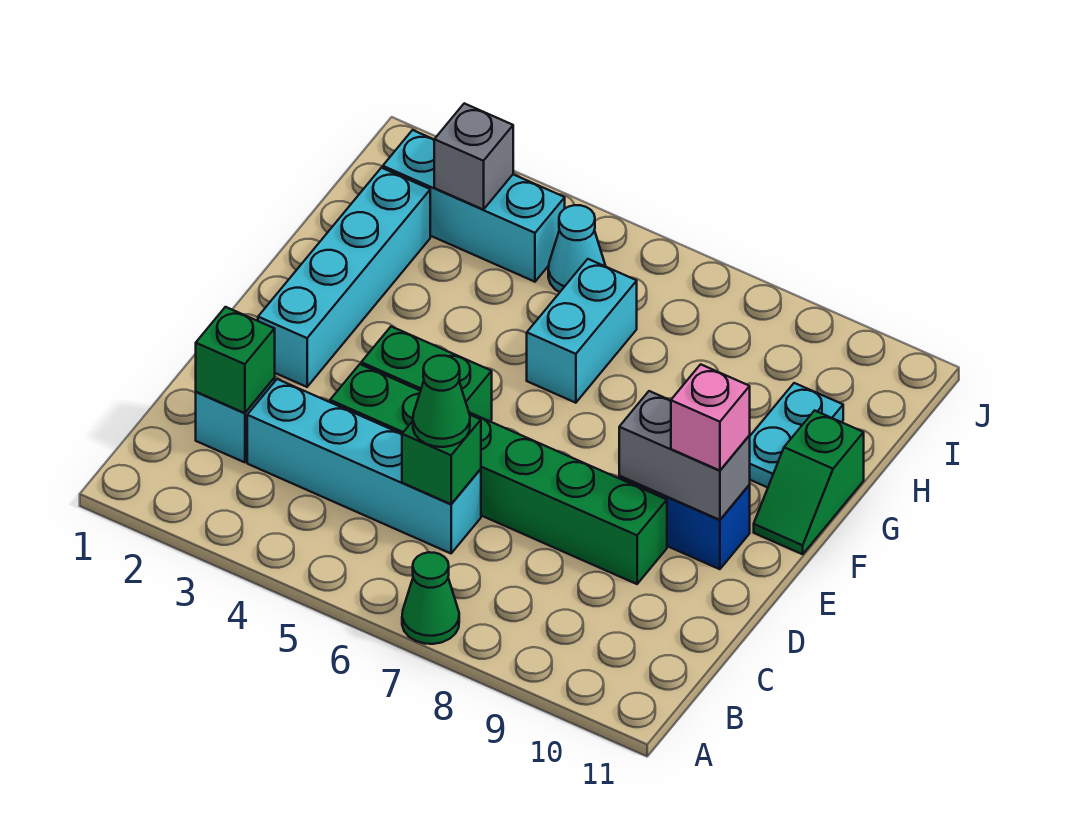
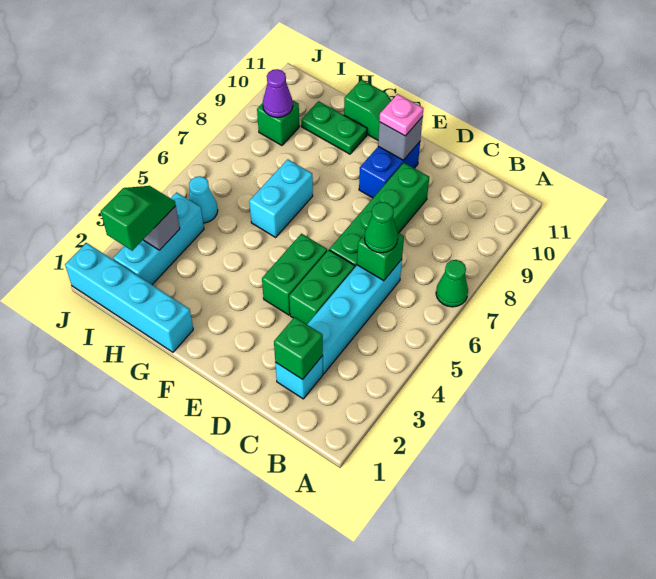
cyan 1x4 brick [258,168,430,387] -> cyan 1x4 brick moved to [65,243,193,352]
grey 1x2 brick [619,391,750,520] -> grey 1x1 brick [378,117,423,160]
pink 1x1 brick [671,364,750,470] -> pink 1x1 plate [379,94,424,136]
cyan 1x2 brick [527,259,637,403] -> cyan 1x2 brick turned to [249,159,313,237]
cyan 1x2 plate [750,383,843,488] -> green 1x2 plate [301,101,367,154]
none -> green 1x2 slope [101,186,176,251]
none -> green 1x1 brick [257,100,299,145]
none -> purple 1x1 cone [263,69,293,118]

